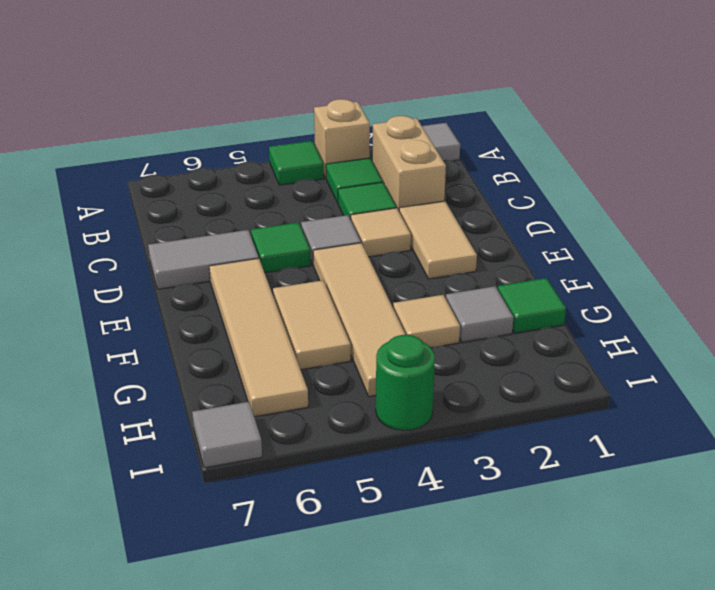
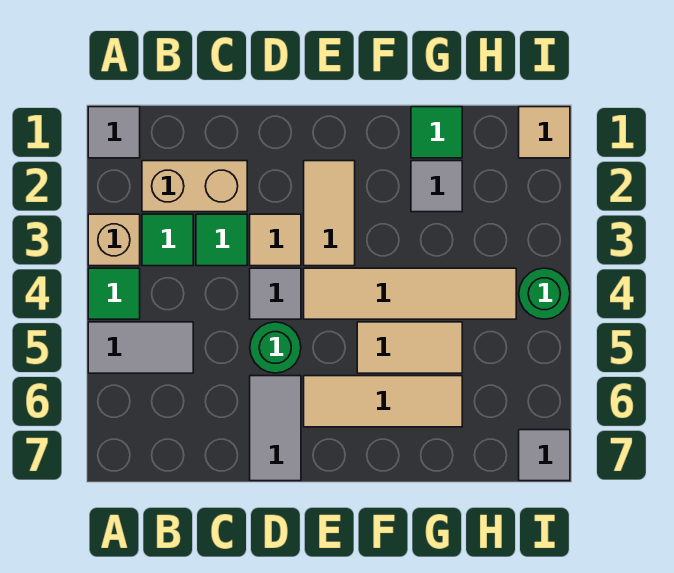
none -> grey 1x2 tile [88,322,193,373]
tan 1x2 tile [399,201,477,279] -> tan 1x2 tile turned to [304,161,355,266]
green 1x1 tile [251,222,311,273] -> green 1x1 round brick [250,322,301,373]
tan 1x4 tile [209,258,308,417] -> tan 1x3 tile [304,376,462,427]
tan 1x1 tile [393,295,460,348] -> tan 1x1 tile moved to [519,107,570,158]

